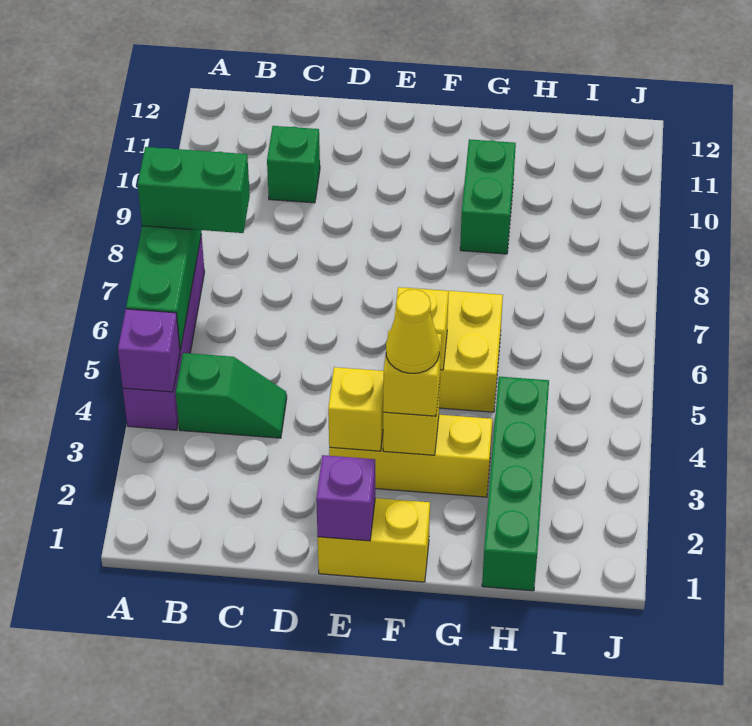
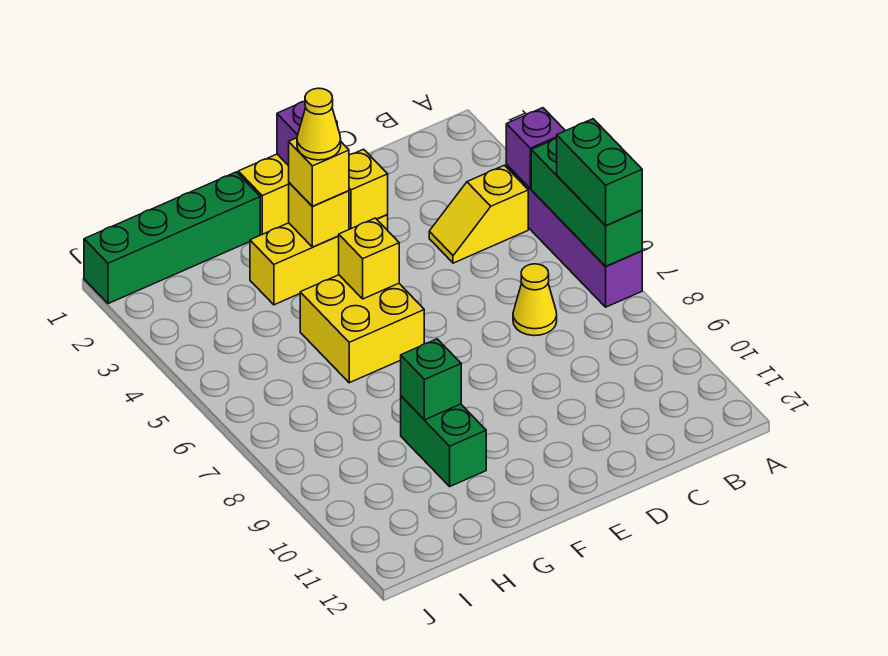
green 1x2 brick [138,147,250,233] -> green 1x2 brick turned to [557,119,642,226]
green 1x2 slope [176,353,287,438] -> yellow 1x2 slope [429,165,528,263]
none -> yellow 1x1 cone [513,264,557,336]
green 1x1 brick [267,126,320,203] -> green 1x1 brick moved to [401,339,461,420]
green 1x4 brick [482,377,549,591] -> green 1x4 brick turned to [84,172,260,304]

